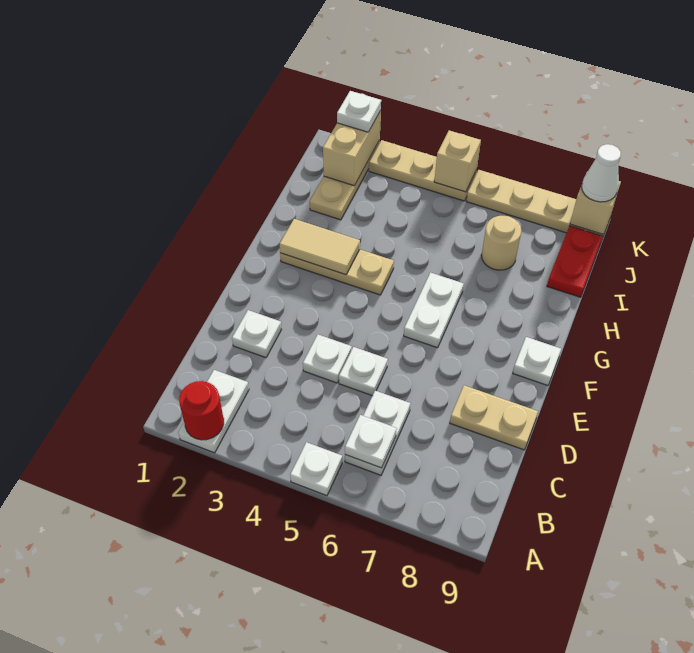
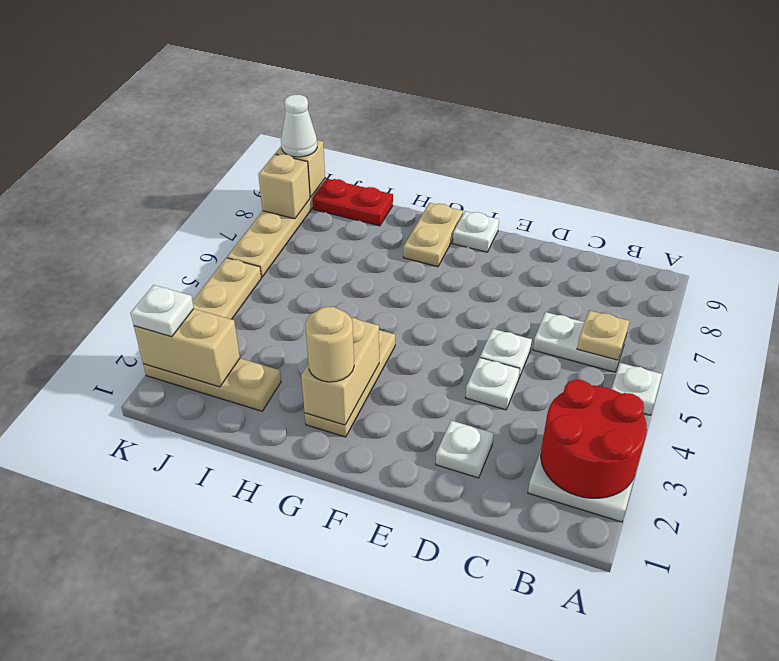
red 1x1 round brick [179,381,224,440] -> red 2x2 round brick [541,380,647,498]
white 1x1 plate [345,415,397,468] -> tan 1x1 plate [577,310,630,360]
tan 1x2 plate [450,385,538,450] -> tan 1x2 plate moved to [403,203,463,267]
white 1x2 plate [404,273,464,348] -> none
tan 1x2 tile [280,219,360,275] -> tan 1x2 brick [301,318,379,425]
tan 1x1 round brick [482,216,522,270] -> tan 1x1 round brick moved to [305,307,354,382]
tan 1x1 brick [434,131,481,192] -> tan 1x1 brick moved to [258,154,310,219]

